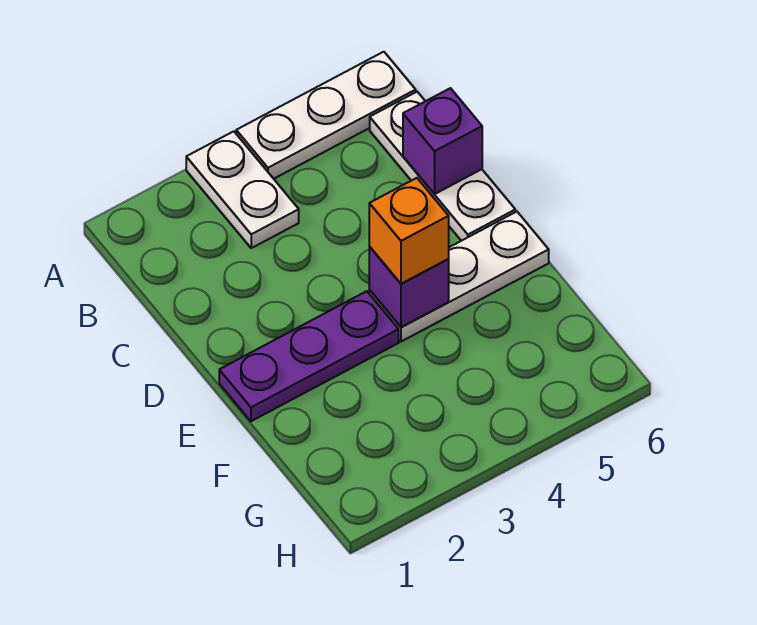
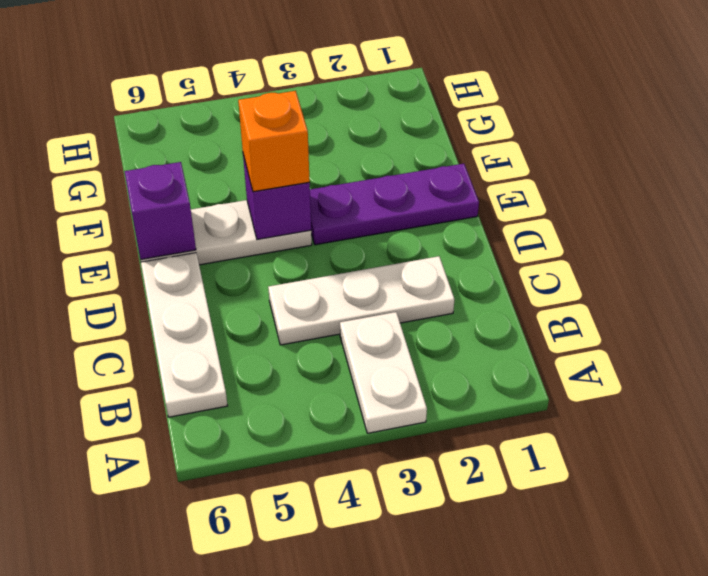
white 1x3 plate [236,52,416,179] -> white 1x3 plate moved to [268,256,454,345]
purple 1x1 brick [403,88,482,194] -> purple 1x1 brick moved to [125,162,196,260]

